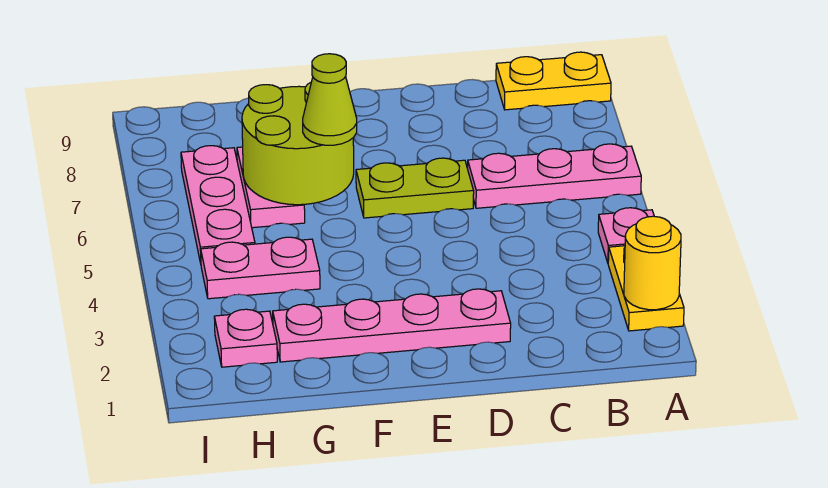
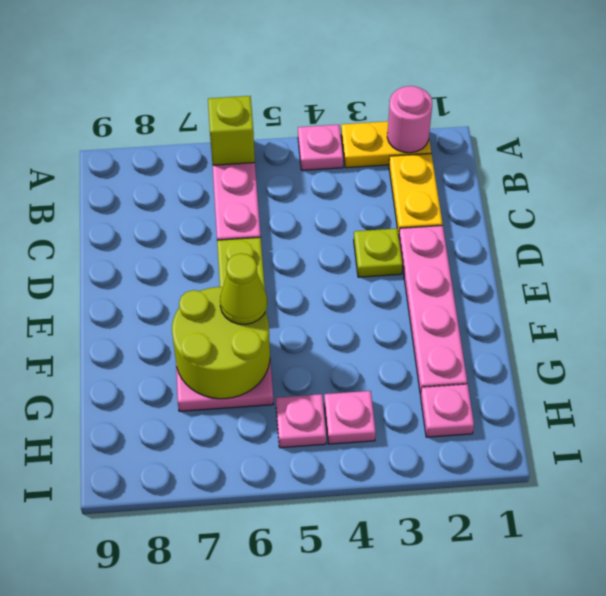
yellow 1x1 round brick [624,216,681,310] -> pink 1x1 round brick [387,86,432,153]
none -> lime 1x1 brick [208,96,255,165]
yellow 1x2 plate [496,52,611,110] -> yellow 1x2 plate moved to [389,153,443,235]
none -> lime 1x1 plate [354,228,402,277]
pink 1x2 plate [201,237,320,299] -> pink 1x1 plate [324,391,376,444]
pink 1x3 plate [181,146,255,263] -> pink 1x1 plate [276,394,326,448]

